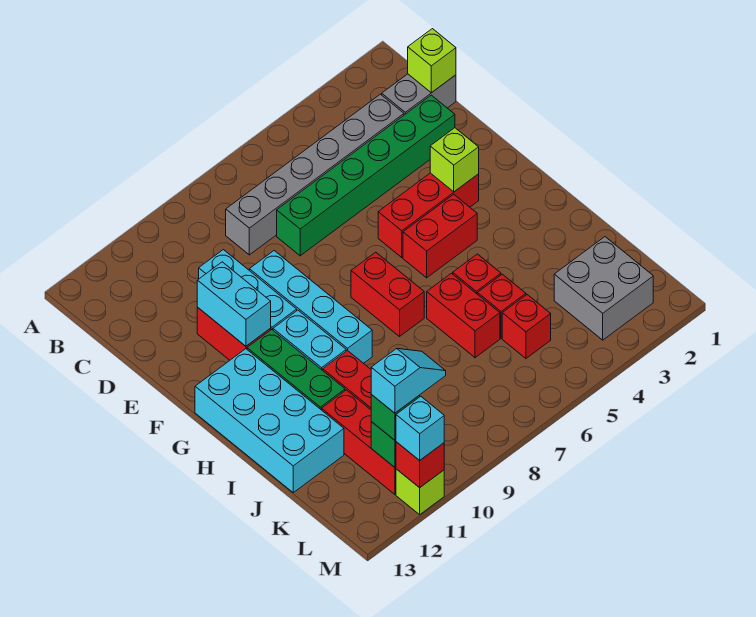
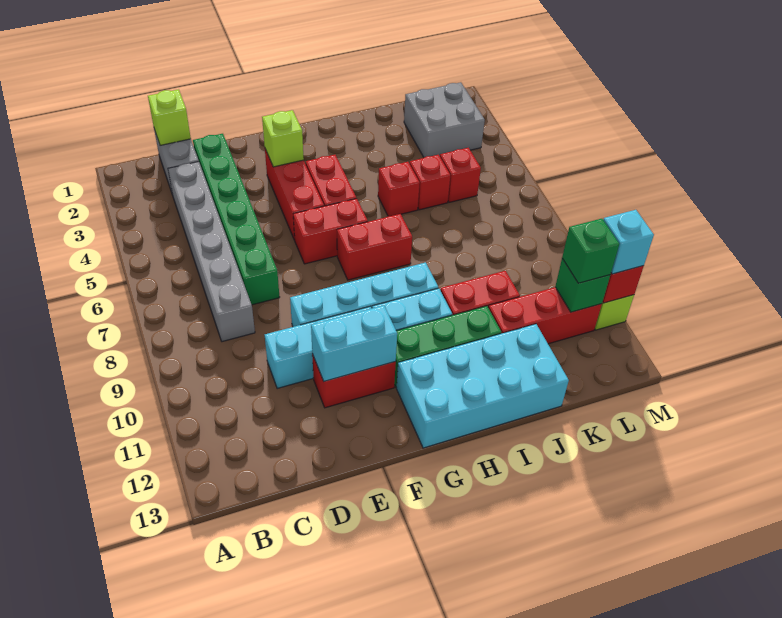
red 1x2 brick [427,273,500,358] -> red 1x2 brick moved to [293,198,368,264]
cyan 1x2 slope [371,348,446,413] -> none

